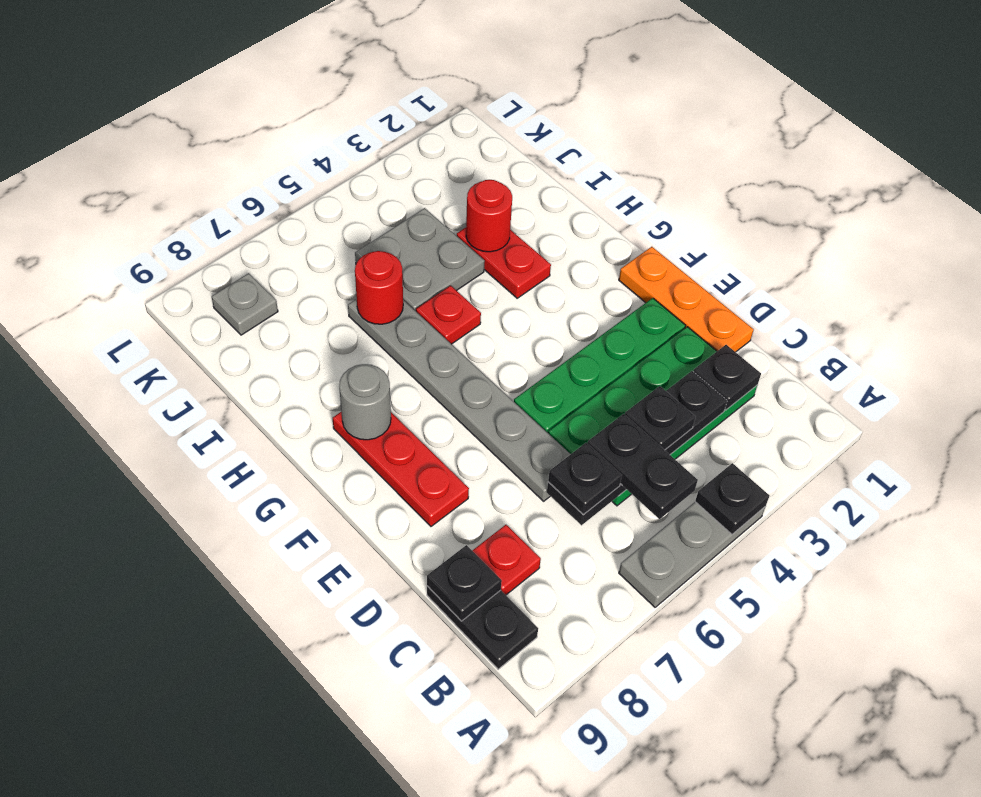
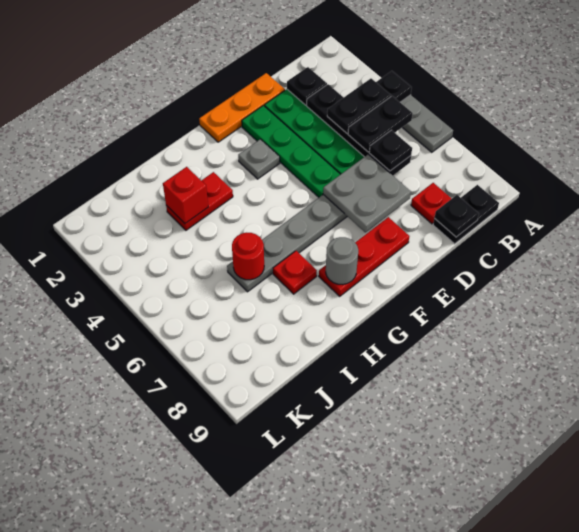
black 1x1 plate [625,386,695,450] -> black 1x2 plate [327,79,391,133]
red 1x1 plate [416,286,481,344] -> red 1x1 plate moved to [273,251,317,294]
red 1x1 round brick [466,180,512,252] -> red 1x1 brick [163,167,208,223]
grey 2x2 plate [355,208,485,311] -> grey 2x2 plate moved to [323,154,411,232]
grey 1x1 plate [212,273,278,335] -> grey 1x1 plate moved to [238,139,280,179]

